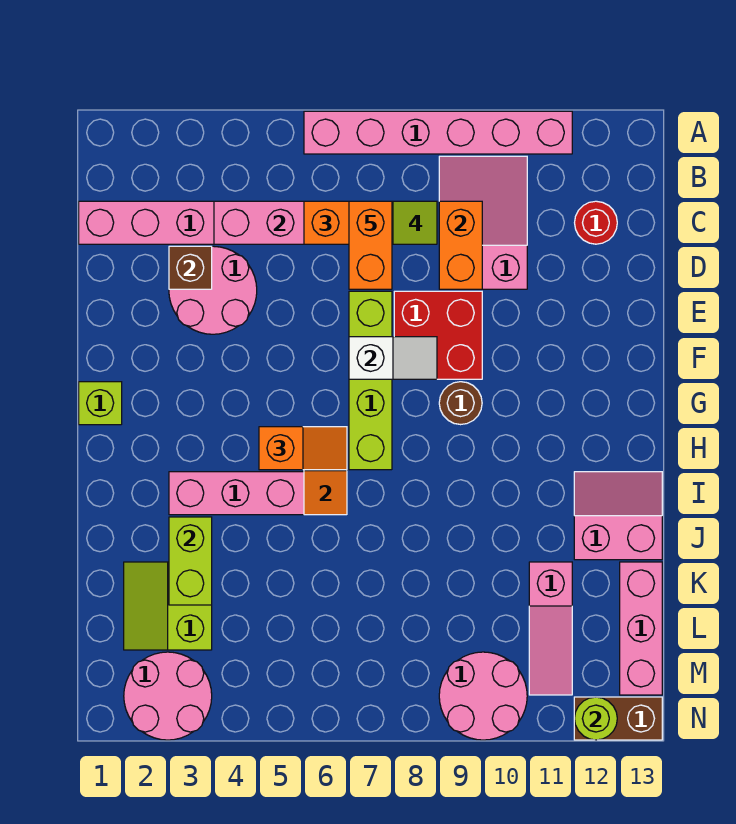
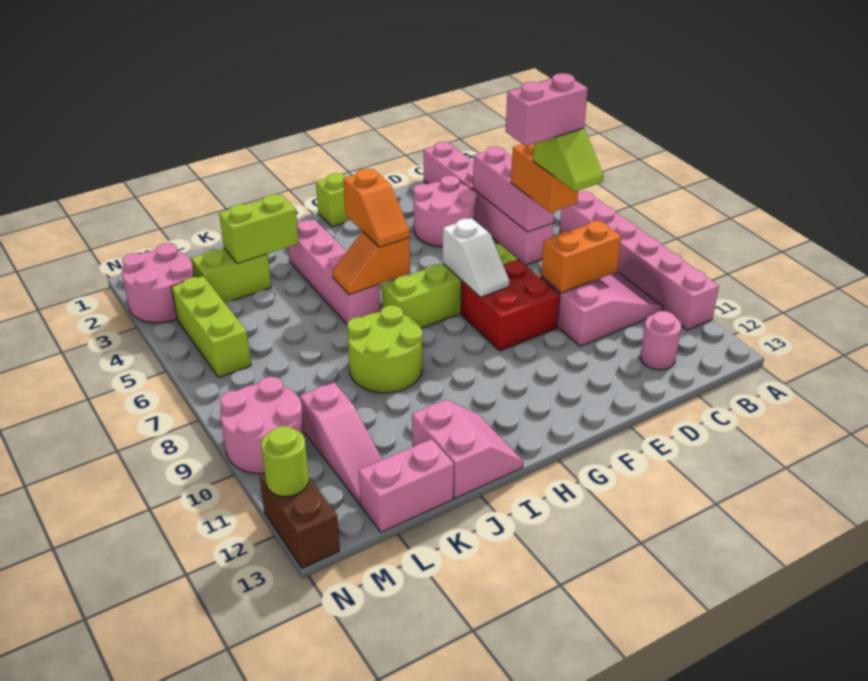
orange 1x2 brick [349,201,392,289] -> pink 1x2 brick [506,73,588,146]
red 1x1 round brick [575,201,617,244] -> pink 1x1 round brick [640,311,681,370]
brown 1x1 brick [169,246,212,289] -> none
brown 1x1 round brick [439,382,482,425] -> none
none -> lime 2x2 round brick [347,305,422,393]
pink 1x3 slope [529,562,572,695] -> pink 1x3 slope turned to [300,382,382,505]
pink 1x3 brick [620,562,662,695] -> pink 1x2 brick [359,439,454,532]
none -> lime 1x3 brick [171,276,251,378]

